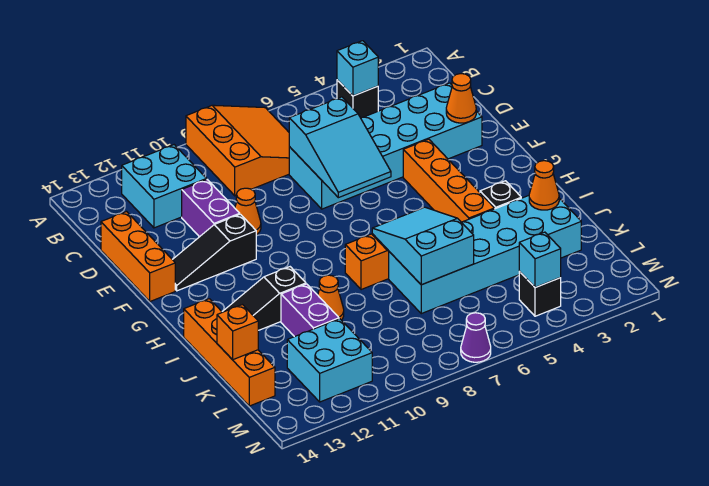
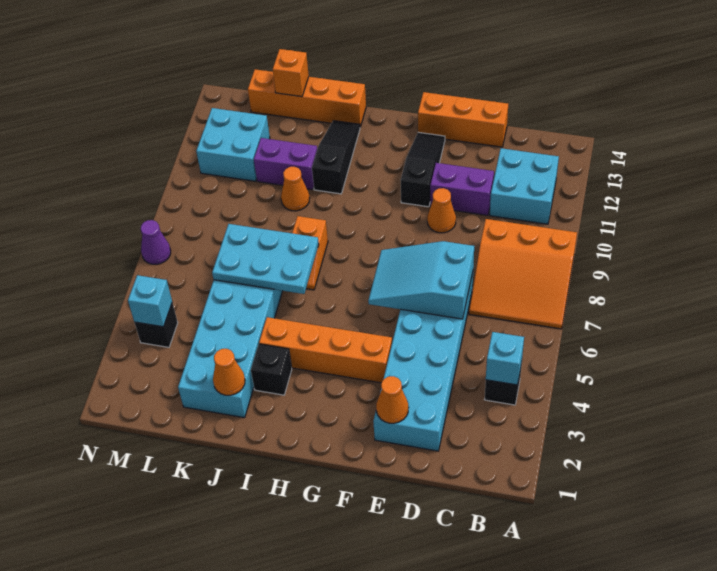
cyan 2x3 slope [372,207,474,285] -> cyan 2x3 plate [212,224,319,294]

